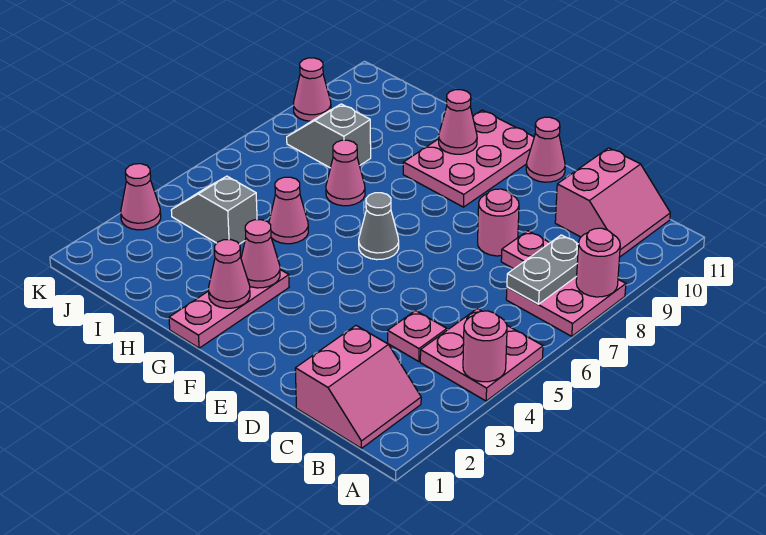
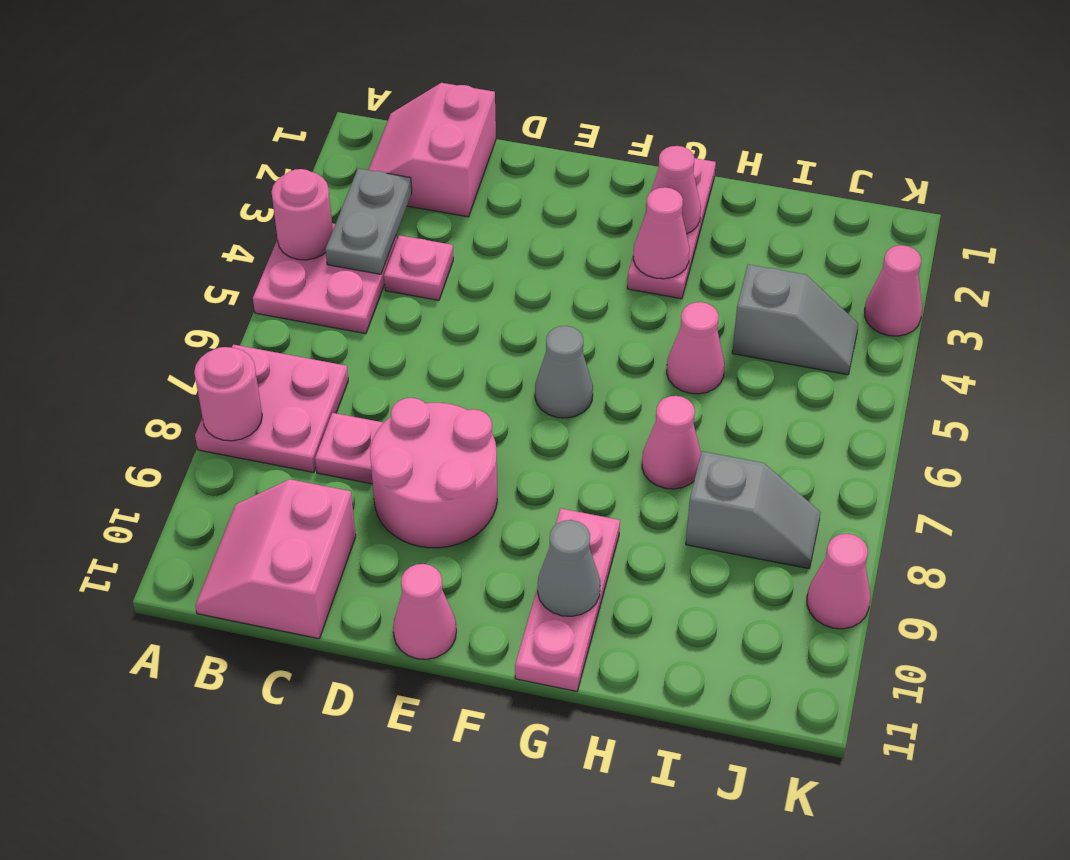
grey 1x2 plate [507,235,578,304] -> grey 1x2 plate moved to [325,168,412,274]
pink 1x1 round brick [478,189,519,256] -> pink 2x2 round brick [370,398,497,548]
pink 2x3 plate [403,110,534,207] -> pink 1x3 plate [515,508,620,691]
pink 1x1 cone [439,90,477,154] -> grey 1x1 cone [538,520,600,616]

